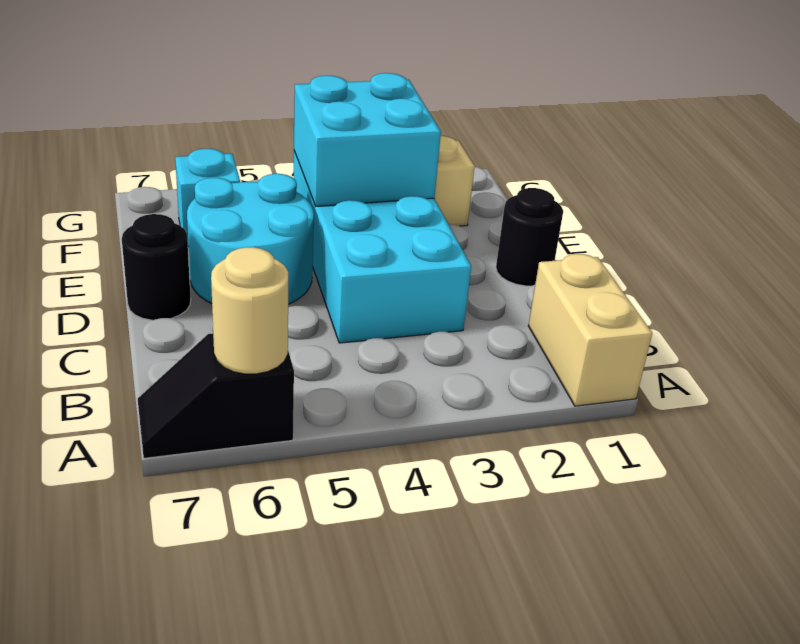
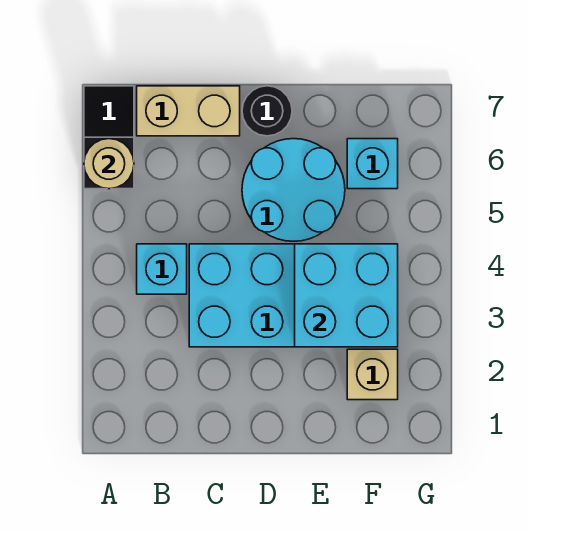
tan 1x2 brick [528,254,652,406] -> tan 1x2 brick moved to [137,86,240,136]
none -> cyan 1x1 brick [137,244,187,294]
black 1x1 round brick [496,188,563,286] -> none

